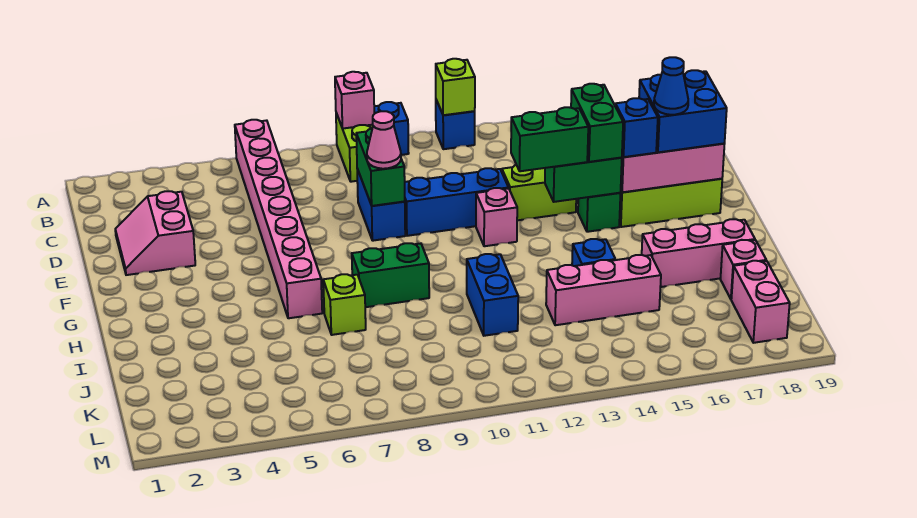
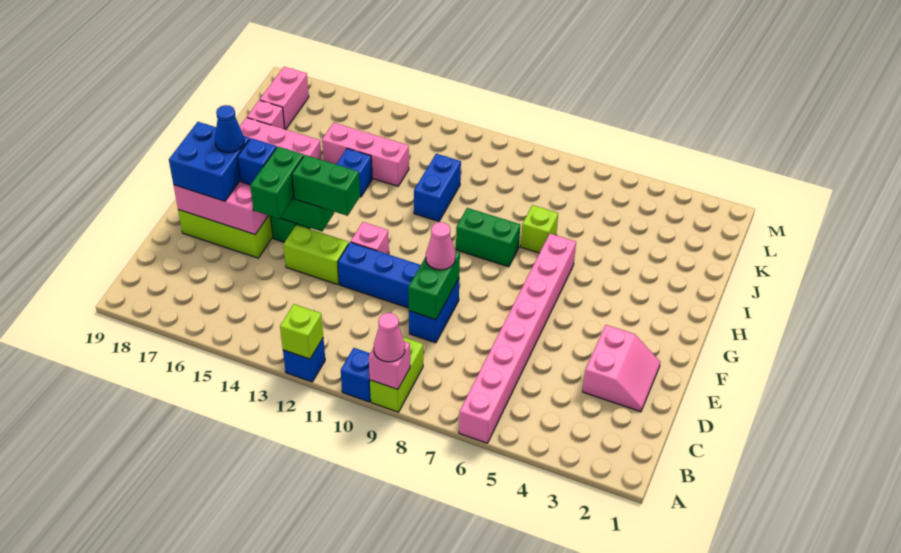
none -> pink 1x1 cone [374,313,405,362]

